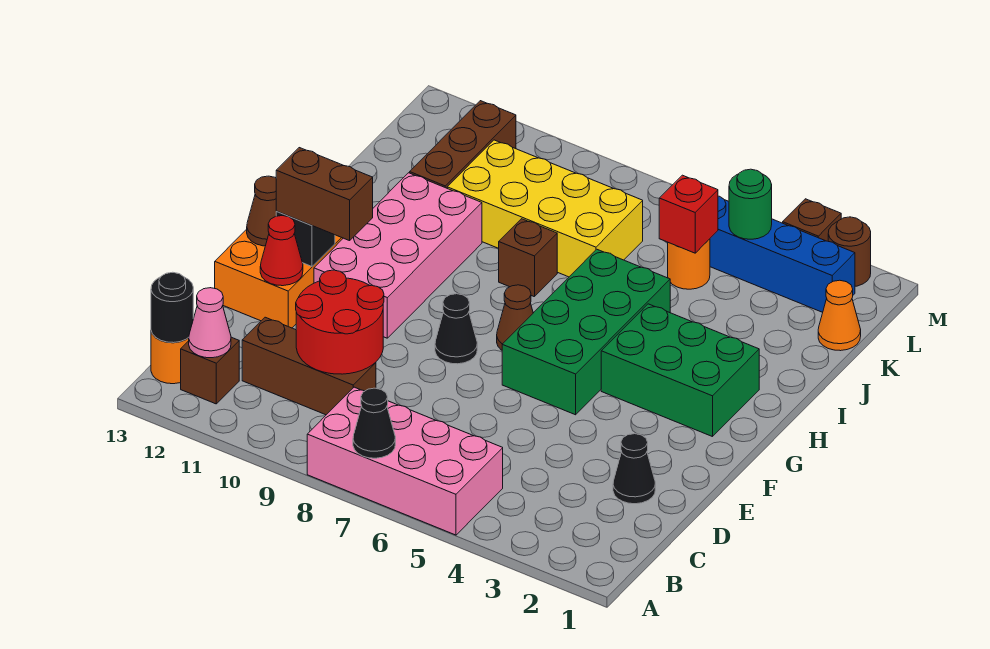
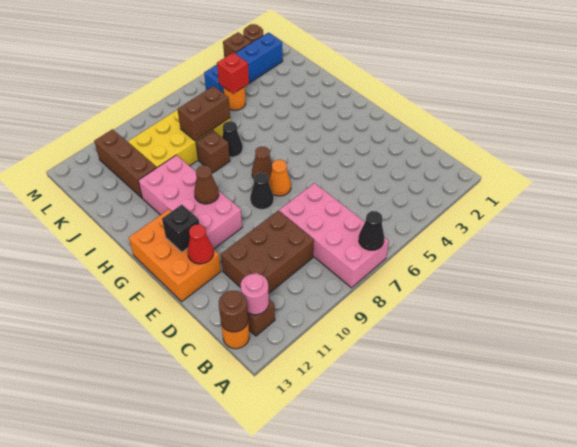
pink 2x4 brick [307,387,503,535] -> pink 2x4 brick turned to [279,183,389,288]
pink 1x1 cone [189,288,231,358] -> pink 1x1 round brick [241,274,269,315]
black 1x1 round brick [151,272,193,343] -> brown 1x1 round brick [219,291,248,332]
brown 1x3 brick [242,317,376,415] -> brown 2x3 brick [221,211,314,294]
red 2x2 round brick [296,270,384,374] -> none
black 1x1 cone [613,434,655,504] -> black 1x1 cone moved to [222,121,243,157]
green 2x4 brick [502,249,670,415] -> none
brown 1x2 brick [276,148,373,241] -> brown 1x2 brick moved to [177,86,230,141]
brown 1x1 cone [247,176,277,246] -> brown 1x1 cone moved to [194,165,219,204]
green 2x3 brick [601,304,759,437] -> none
orange 1x1 cone [818,280,861,351] -> orange 1x1 cone moved to [269,160,291,196]
green 1x1 round brick [729,169,772,239] -> none

